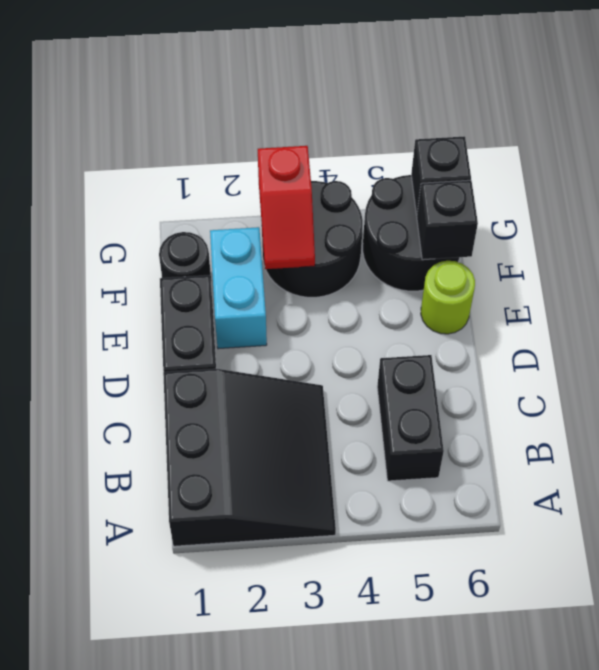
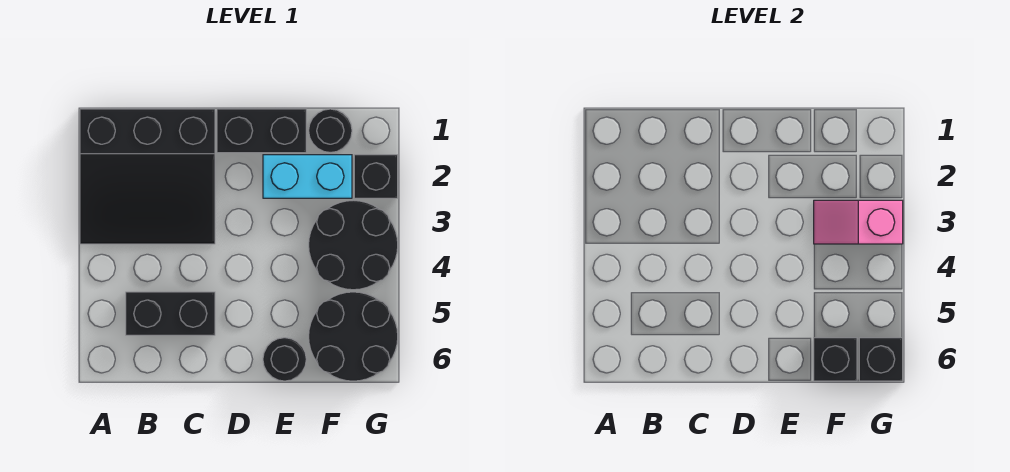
lime 1x1 round brick [421,261,475,334] -> black 1x1 round brick [263,338,306,381]
red 1x2 slope [258,146,315,269] -> pink 1x2 slope [814,200,903,244]
none -> black 1x1 brick [354,155,398,198]

